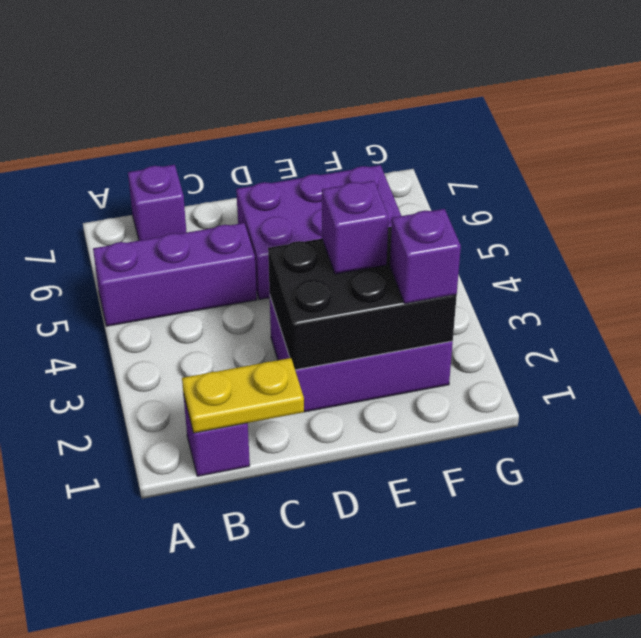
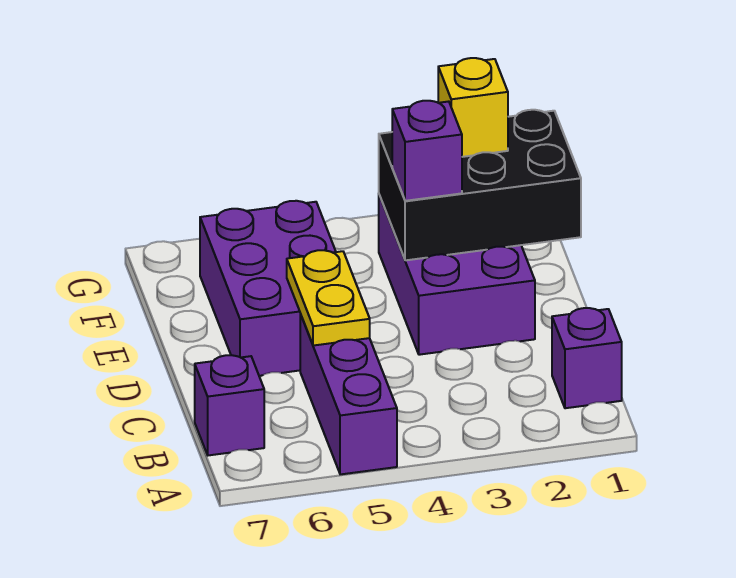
yellow 1x2 plate [182,358,304,433] -> yellow 1x2 plate moved to [287,250,370,346]
black 2x3 brick [268,227,457,370] -> black 2x3 brick turned to [379,110,581,260]
purple 1x1 brick [390,209,461,304] -> yellow 1x1 brick [438,58,508,157]

